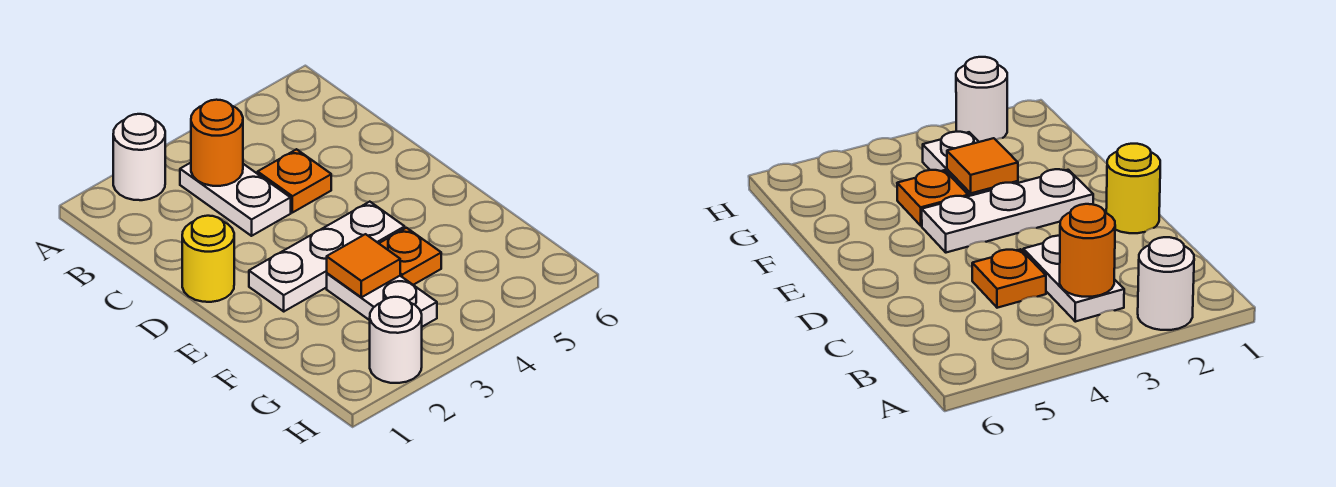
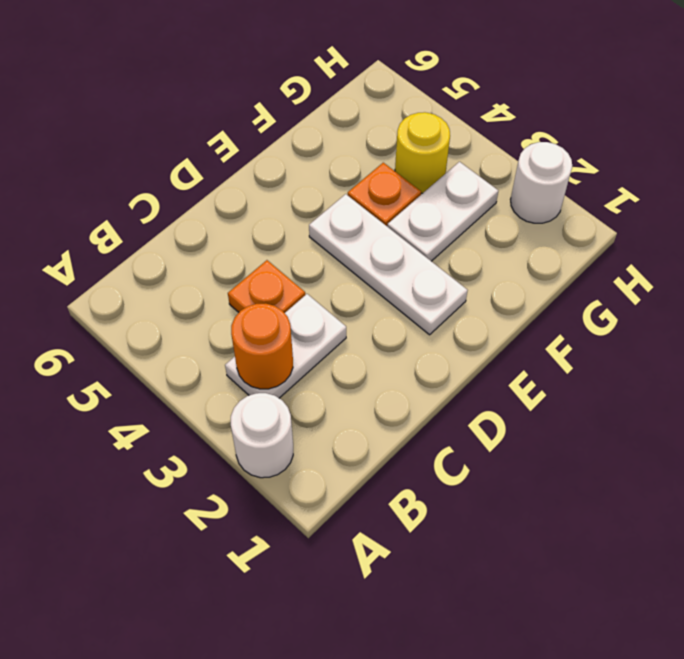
yellow 1x1 round brick [182,216,234,302] -> yellow 1x1 round brick moved to [395,112,450,193]
orange 1x1 tile [327,234,400,297] -> none

